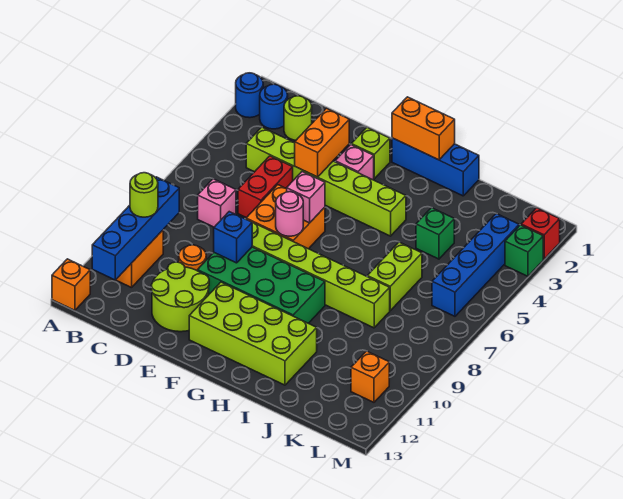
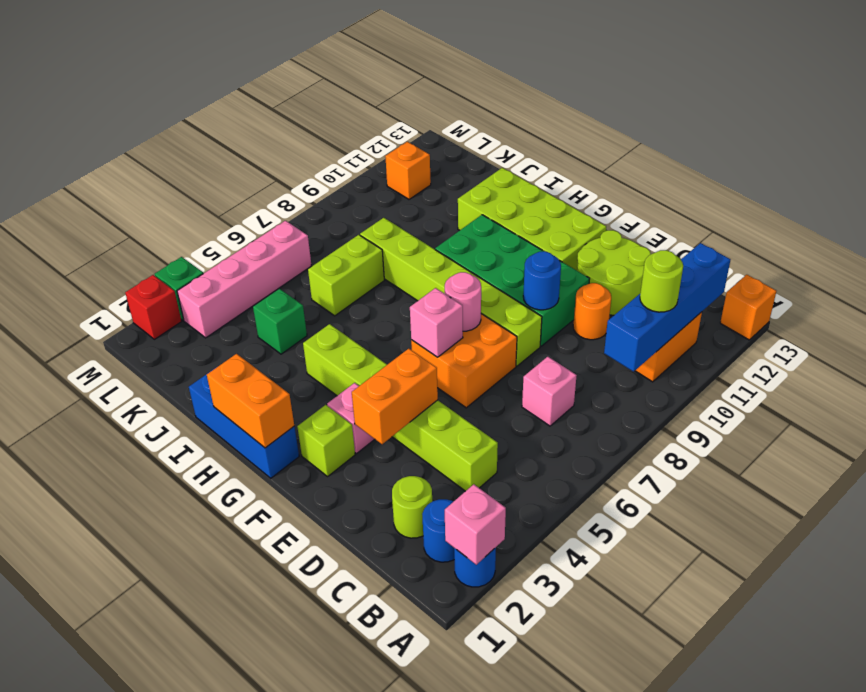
none -> pink 1x1 brick [445,484,506,565]
red 1x2 brick [238,156,293,218] -> none
blue 1x1 brick [214,212,252,263] -> blue 1x1 round brick [523,251,561,310]
blue 1x4 brick [432,214,519,316] -> pink 1x4 brick [177,221,312,338]

